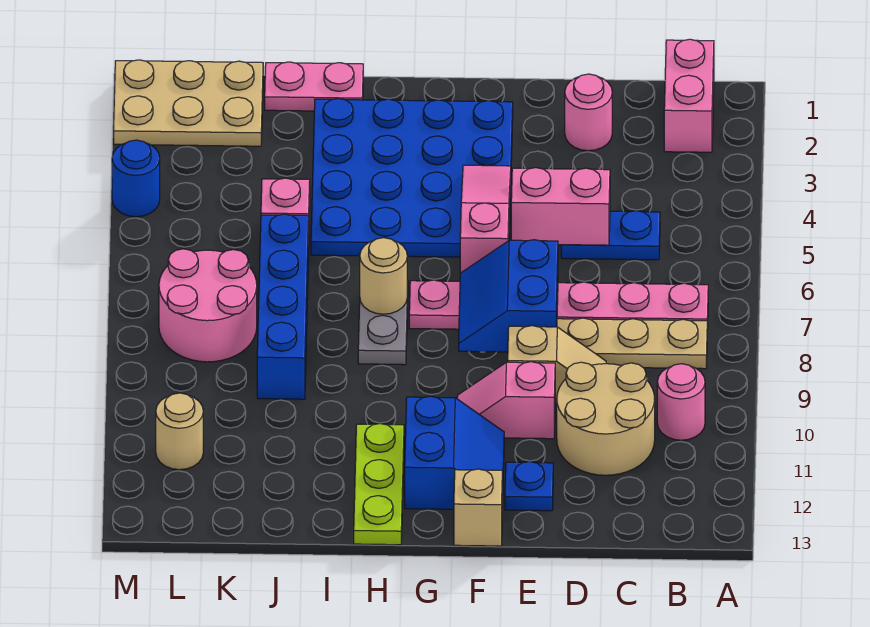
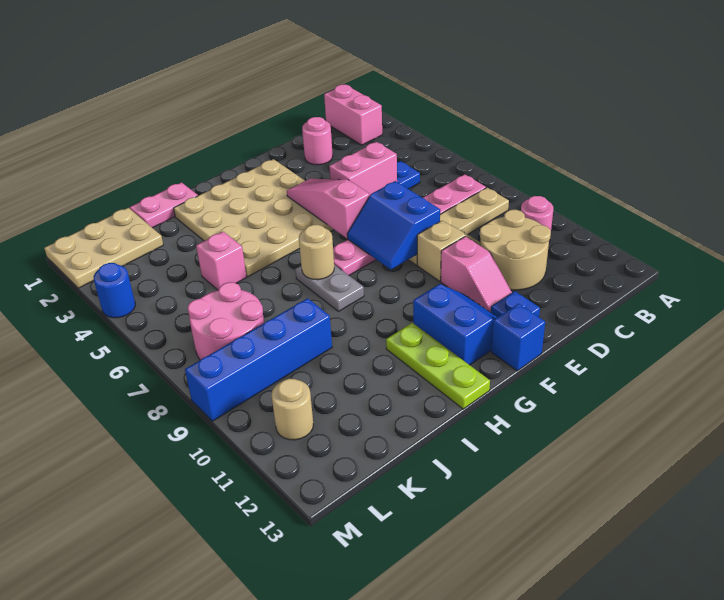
pink 1x2 slope [457,362,555,439] -> pink 1x2 slope turned to [441,236,512,312]
blue 4x4 plate [311,99,513,257] -> tan 4x4 plate [174,159,334,277]
tan 1x1 brick [454,469,502,546] -> blue 1x1 brick [491,304,545,371]
blue 1x4 brick [257,214,309,399] -> blue 1x4 brick turned to [185,298,332,421]

